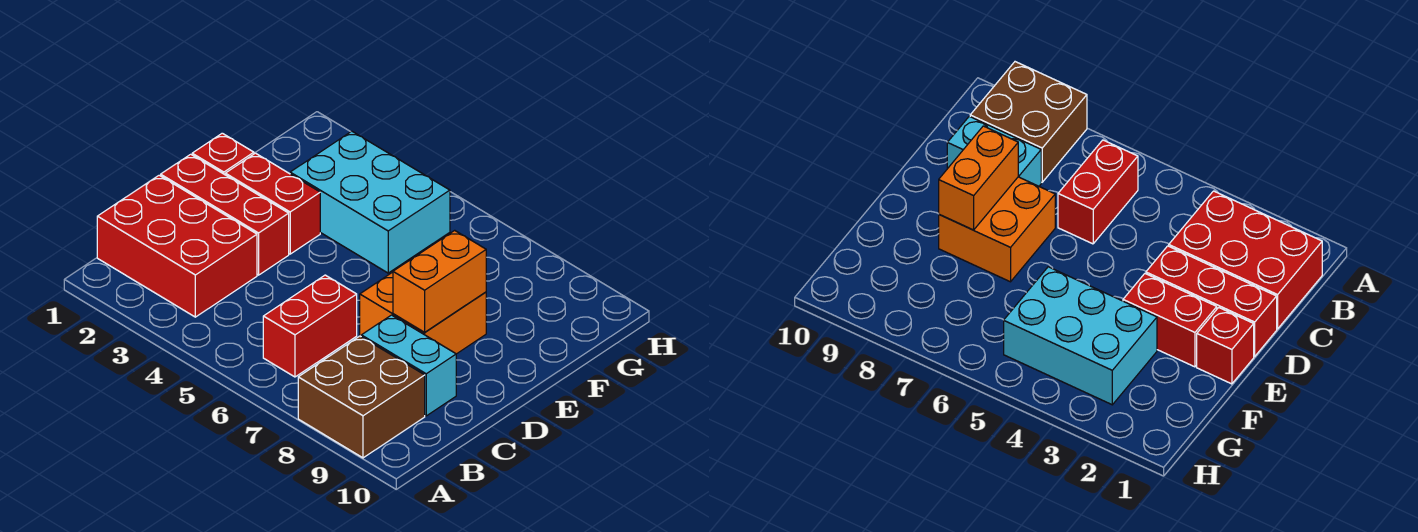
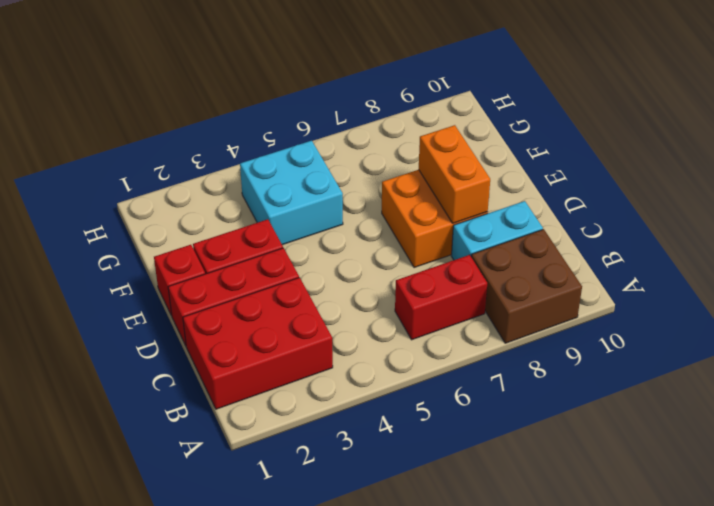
red 1x2 brick [263,275,357,377] -> red 1x2 brick turned to [395,255,487,340]
cyan 2x3 brick [290,131,450,273] -> cyan 2x2 brick [240,141,343,245]

